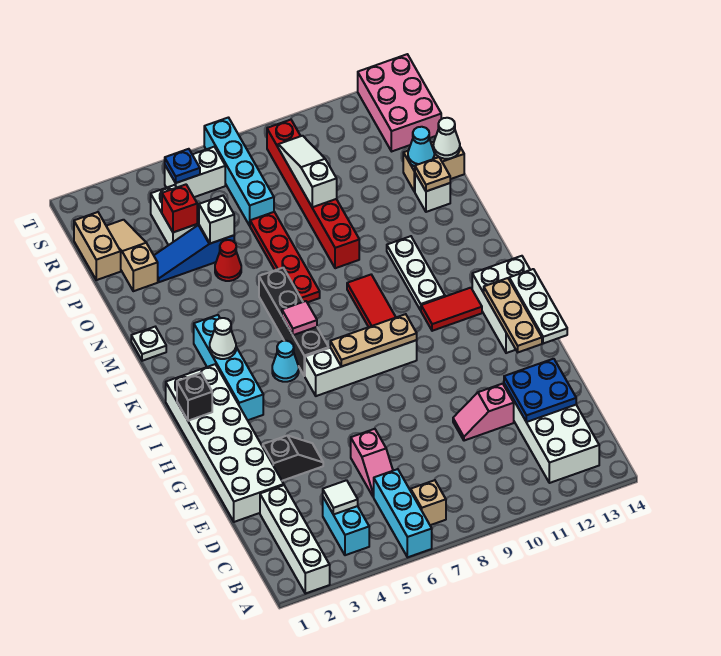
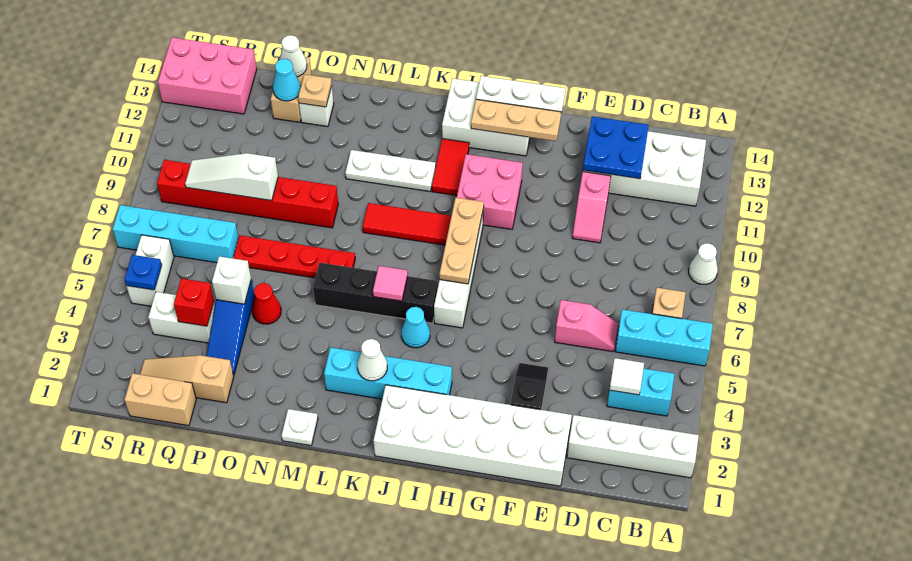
none -> white 1x1 cone [689,243,718,284]
none -> pink 2x2 brick [457,154,523,229]
black 1x1 brick [177,373,212,421] -> none

